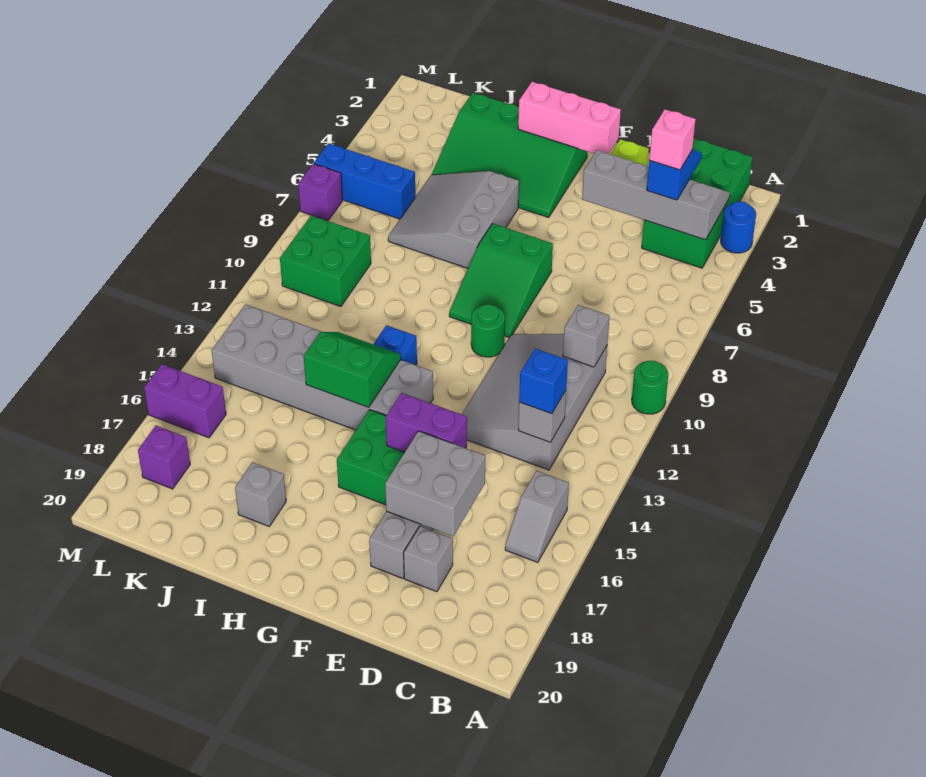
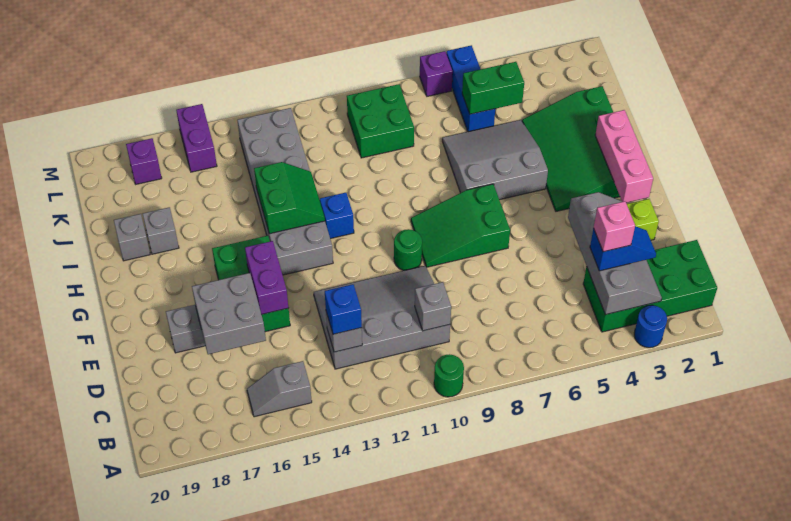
grey 1x1 brick [404,526,453,592] -> grey 1x1 brick moved to [114,214,150,261]
none -> green 1x2 brick [462,62,524,114]

